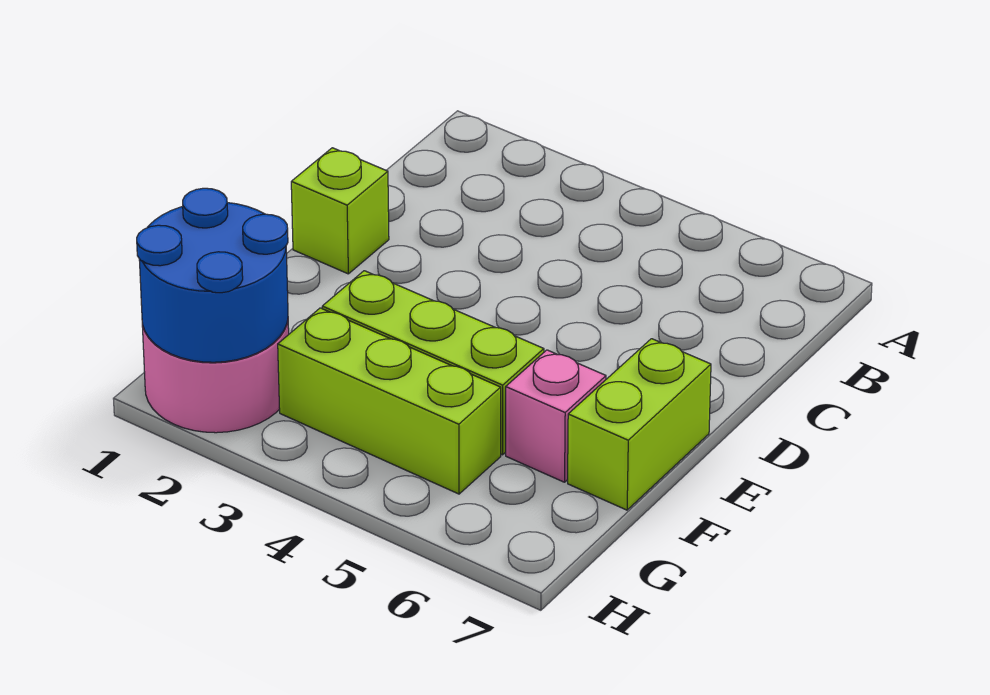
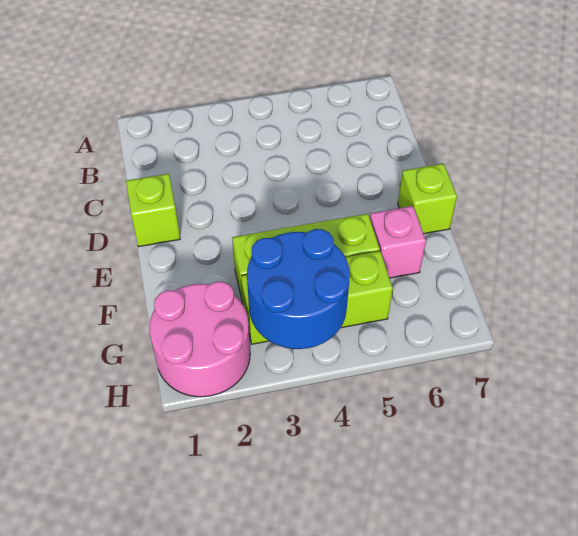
lime 1x2 brick [568,339,711,510] -> lime 1x1 brick [398,164,457,234]
blue 2x2 round brick [137,188,288,362] -> blue 2x2 round brick moved to [247,229,350,349]

